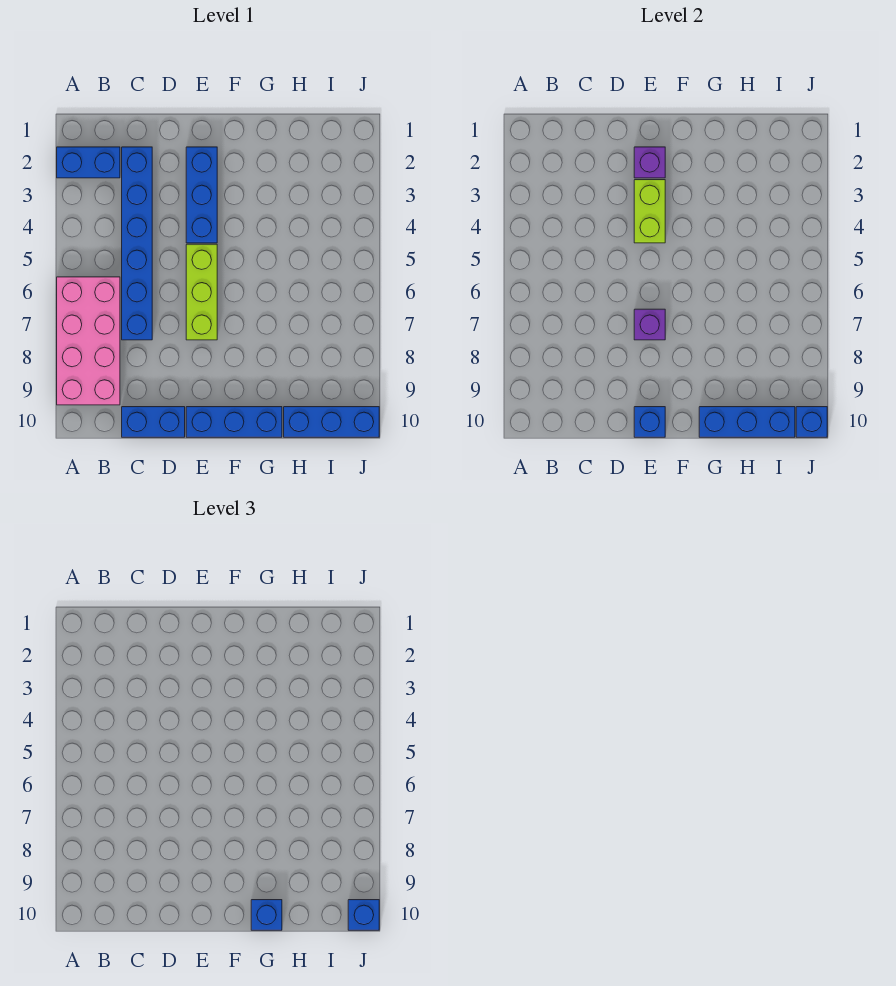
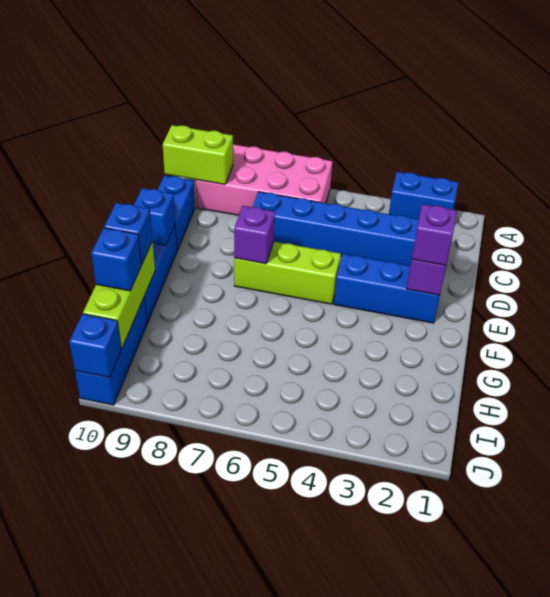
blue 1x2 brick [57,147,120,178] -> blue 1x2 brick turned to [389,172,458,219]
none -> purple 1x1 brick [412,204,457,265]
lime 1x2 brick [634,180,665,243] -> lime 1x2 brick moved to [163,125,233,184]
blue 1x3 brick [699,407,795,437] -> lime 1x3 brick [83,242,155,349]
blue 1x1 brick [348,900,379,930] -> blue 1x1 brick moved to [91,228,141,291]

